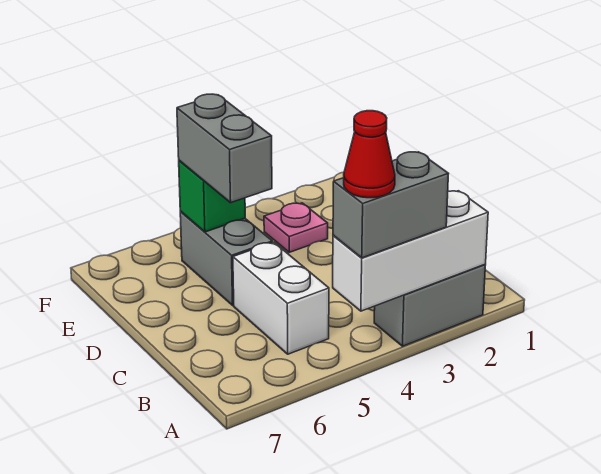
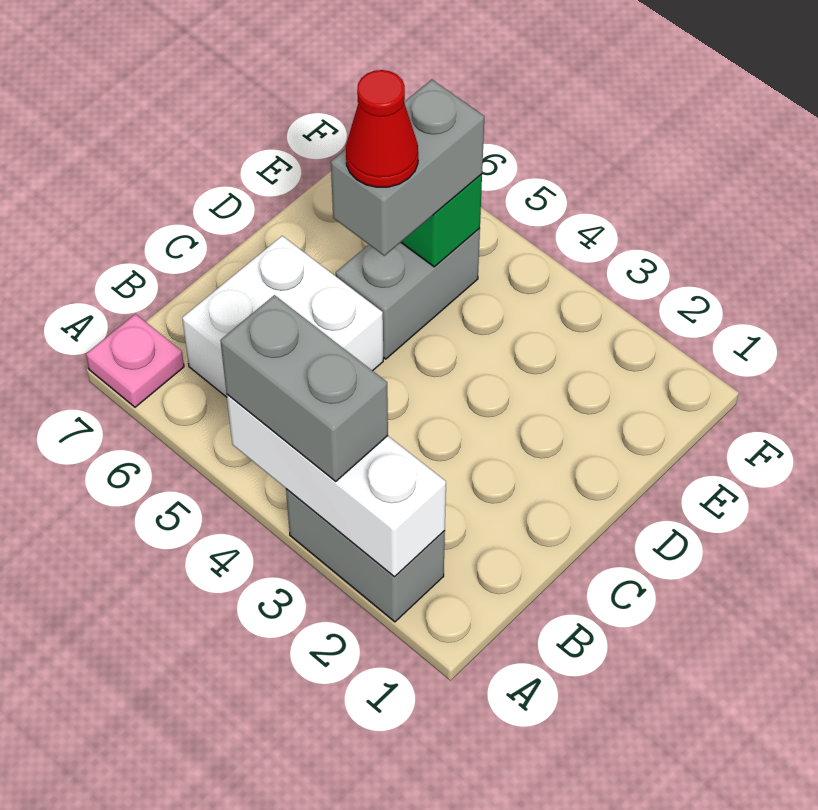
red 1x1 cone [344,111,395,198] -> red 1x1 cone moved to [346,70,418,187]
white 1x2 brick [233,242,329,354] -> white 2x2 brick [182,236,383,397]
pink 1x1 plate [264,203,328,252] -> pink 1x1 plate moved to [86,314,184,407]

